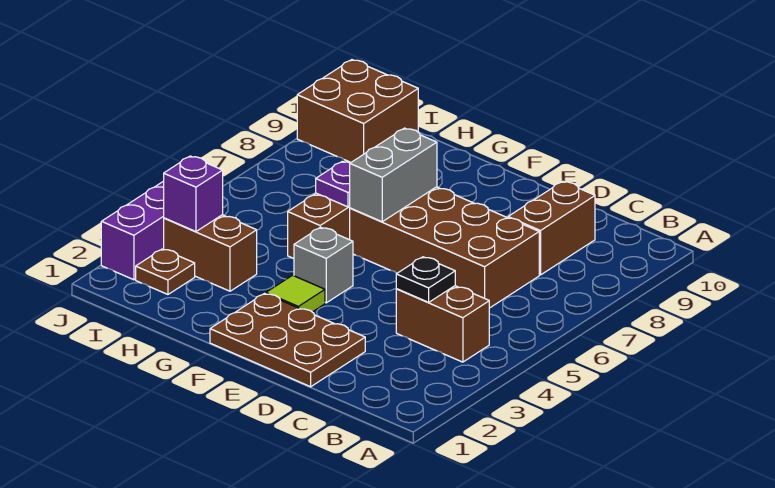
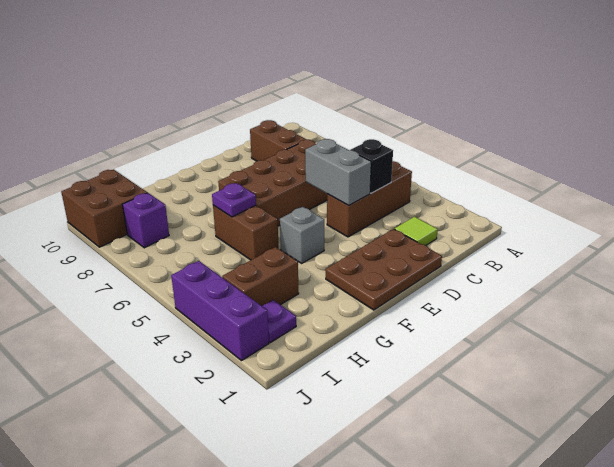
brown 1x2 brick [396,286,489,362] -> brown 1x3 brick [327,161,412,237]
black 1x1 plate [396,257,455,302] -> black 1x1 brick [351,139,393,193]
lime 1x1 tile [266,275,325,312] -> lime 1x1 tile moved to [394,217,438,245]
grey 1x2 brick [350,128,437,222] -> grey 1x2 brick moved to [305,139,371,205]
brown 1x1 plate [136,249,195,294] -> purple 1x1 plate [262,300,296,343]
purple 1x1 brick [164,156,223,232] -> purple 1x1 brick moved to [122,193,169,248]

